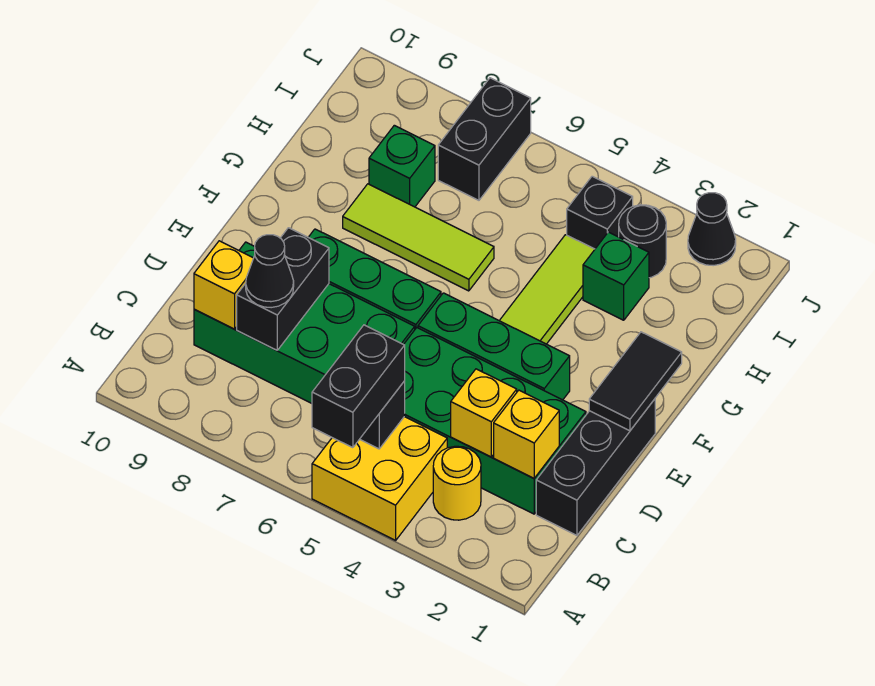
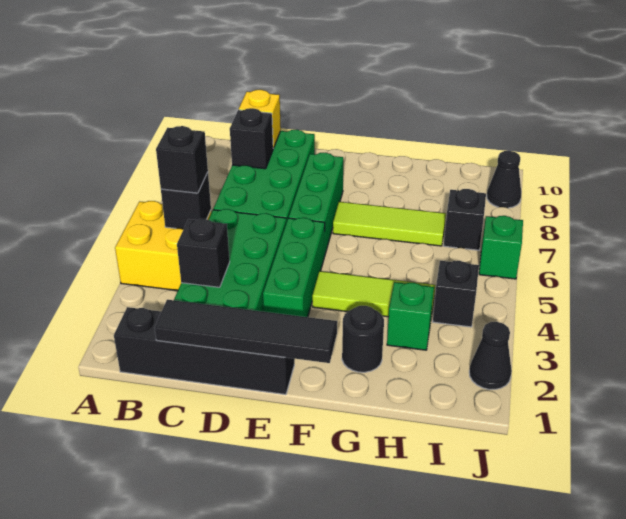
black 1x2 brick [312,325,405,448] -> black 1x1 brick [156,126,208,193]
yellow 1x1 round brick [433,446,481,520] -> none
black 1x3 brick [536,399,655,535] -> black 1x4 brick [114,307,294,395]
yellow 1x1 brick [494,390,559,478] -> none
yellow 1x1 brick [451,369,517,457] -> black 1x1 brick [177,219,230,287]
black 1x2 brick [237,228,329,350] -> black 1x1 brick [230,108,273,169]
black 1x1 cone [246,235,294,308] -> black 1x1 cone moved to [487,151,521,208]
black 1x2 tile [589,332,682,431] -> black 1x4 tile [155,300,337,363]
lime 1x3 tile [343,184,494,291] -> lime 1x3 tile turned to [333,202,446,246]
green 1x1 brick [369,125,435,207] -> green 1x1 brick moved to [479,216,523,279]
black 1x1 round brick [619,205,666,278] -> black 1x1 round brick moved to [342,306,384,372]
black 1x2 brick [438,78,531,200] -> black 1x1 brick [444,189,486,250]

